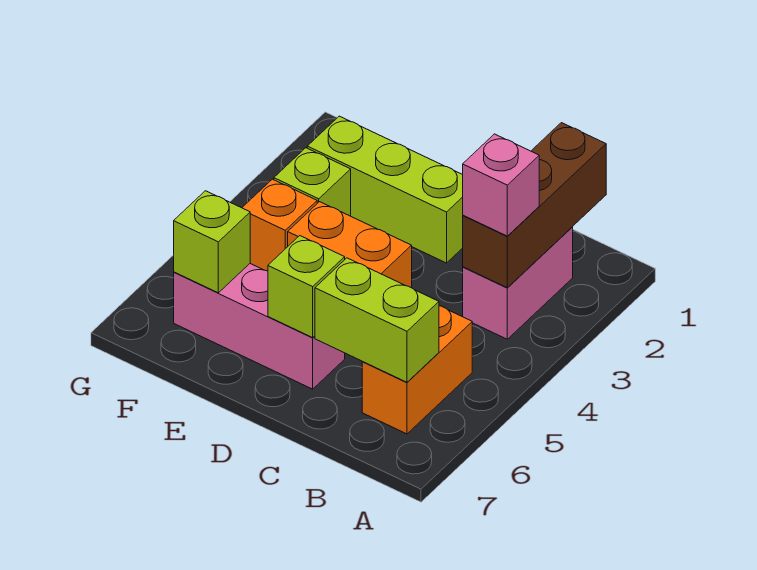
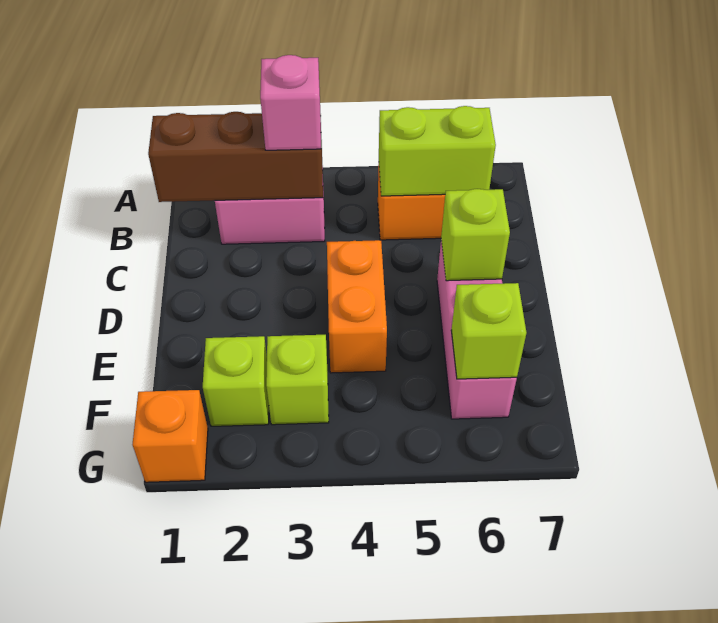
lime 1x2 brick [315,258,439,382] -> lime 1x2 brick turned to [379,106,496,196]
lime 1x3 brick [307,116,463,263] -> lime 1x1 brick [203,336,269,426]
orange 1x1 brick [242,179,317,271] -> orange 1x1 brick moved to [133,390,208,482]

